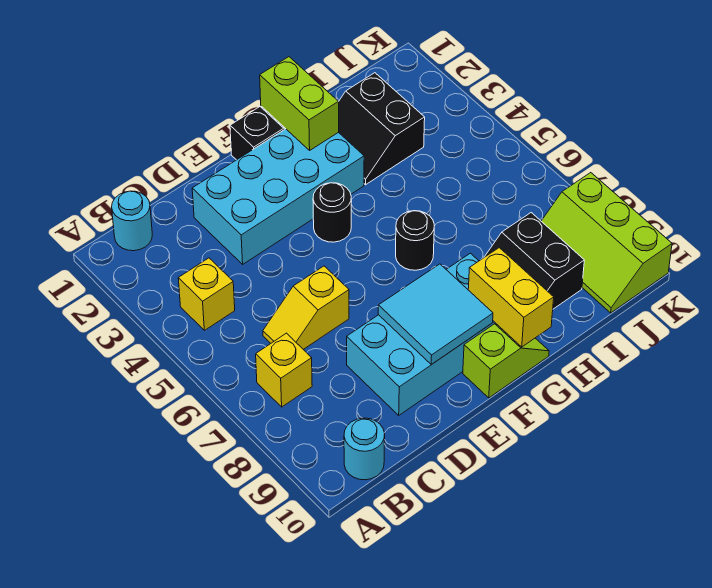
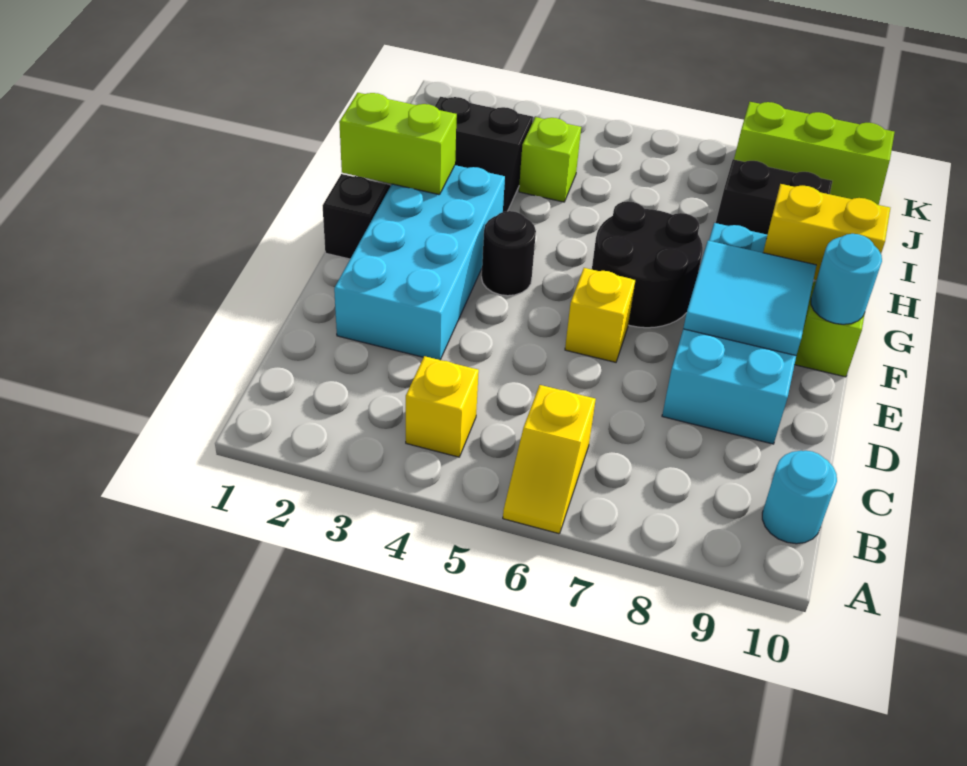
cyan 1x1 round brick [112,191,152,251] -> cyan 1x1 round brick moved to [811,234,882,324]
yellow 1x1 brick [256,333,312,407] -> yellow 1x1 brick moved to [565,268,636,362]
yellow 1x2 slope [263,266,349,349] -> yellow 1x2 slope moved to [503,385,596,534]
black 1x1 round brick [396,211,434,270] -> black 2x2 round brick [592,201,703,328]
none -> lime 1x1 brick [519,117,581,202]

